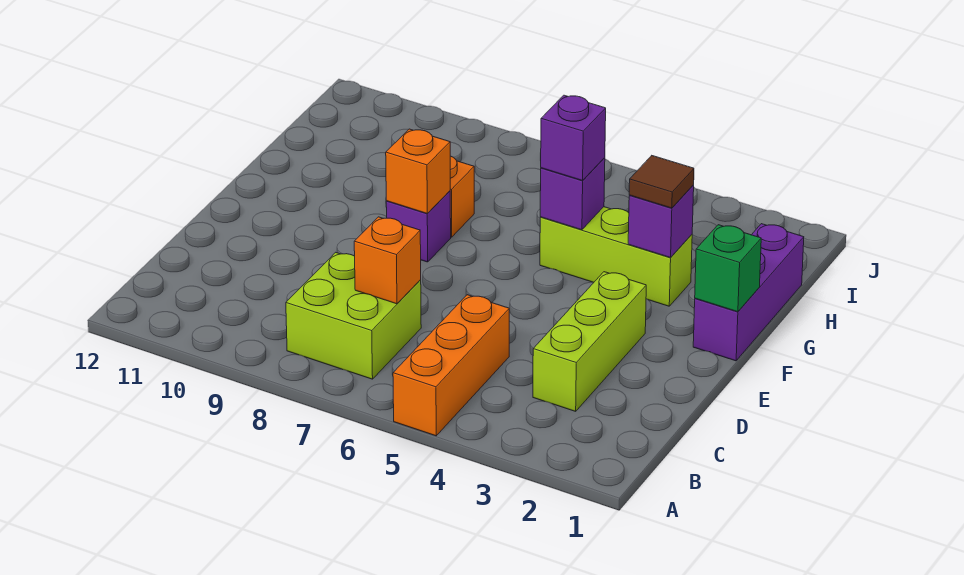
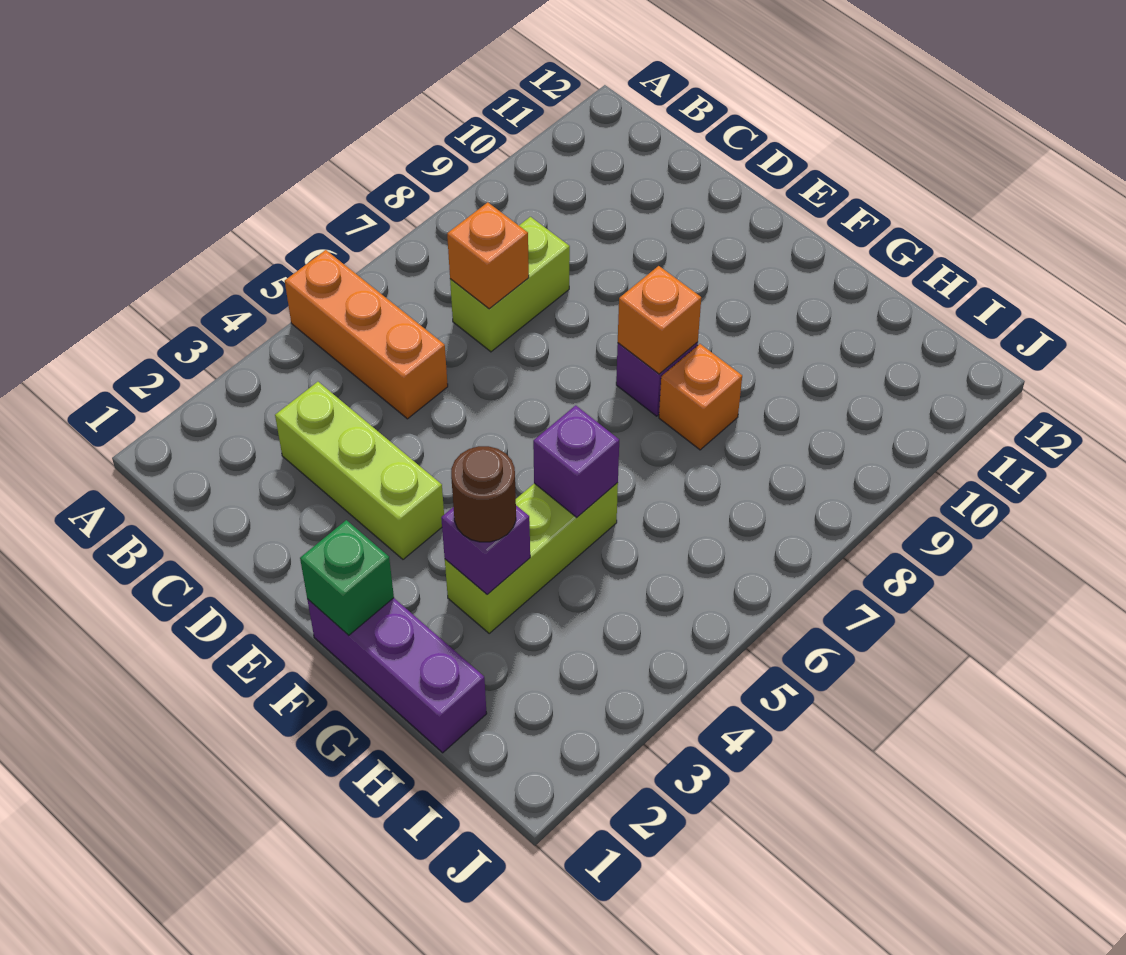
lime 2x2 brick [286,252,421,379] -> lime 1x2 brick [450,217,570,352]
brown 1x1 tile [629,156,694,208] -> brown 1x1 round brick [451,446,516,542]
purple 1x1 brick [541,95,606,181] -> none

